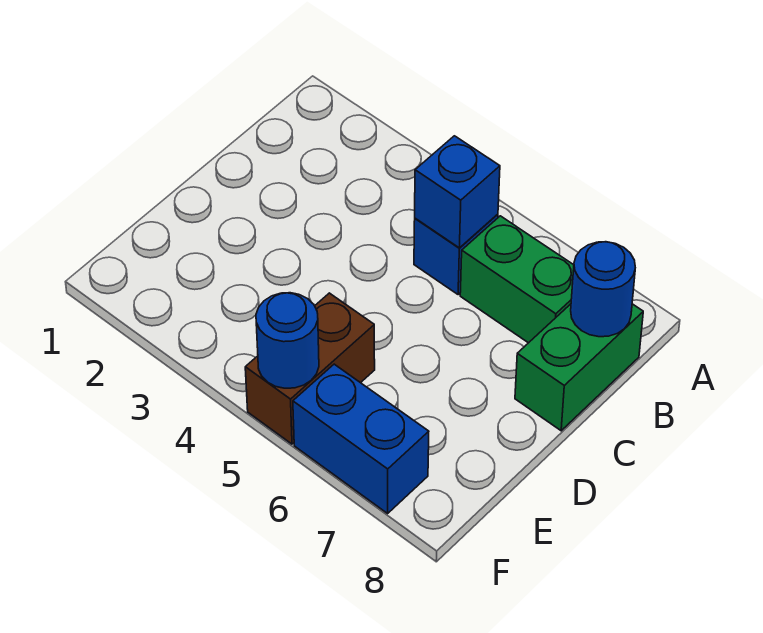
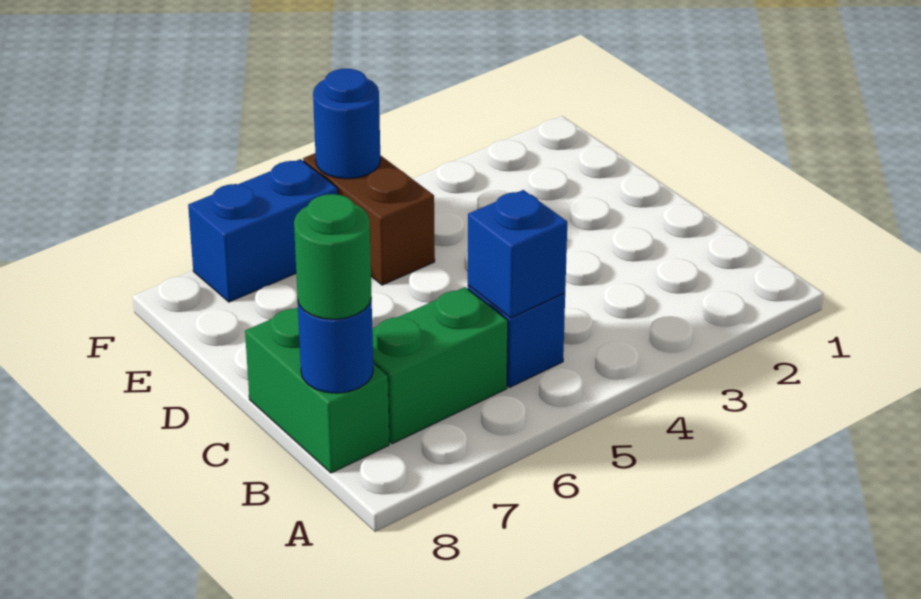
none -> green 1x1 round brick [294,194,372,319]

